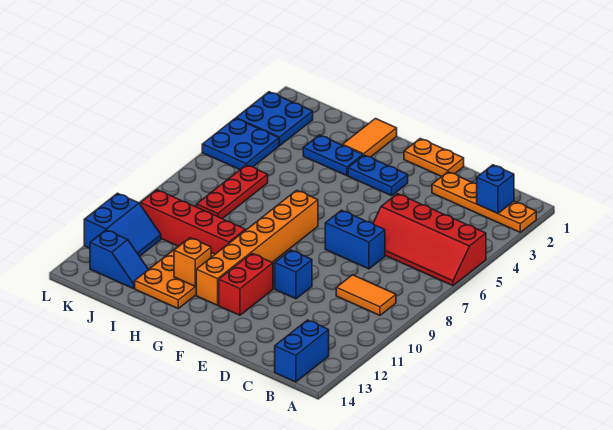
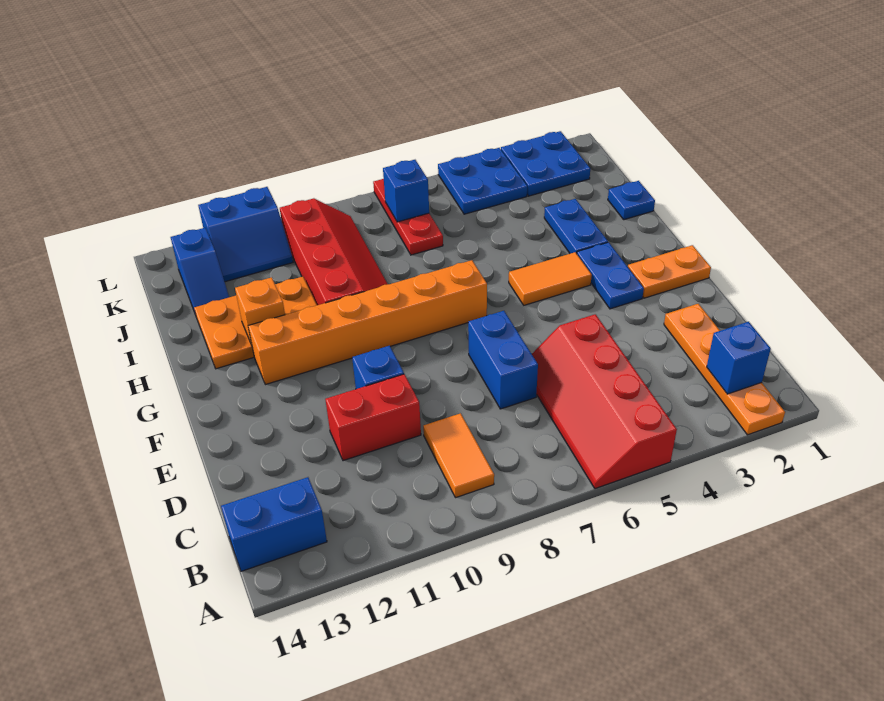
orange 1x2 plate [404,139,464,177] -> orange 1x2 plate turned to [628,245,711,298]
red 1x2 brick [219,253,273,315] -> red 1x2 brick moved to [325,374,421,461]
orange 1x2 tile [342,119,397,157] -> orange 1x2 tile moved to [509,252,592,305]
none -> blue 1x1 plate [608,181,655,220]
red 1x3 plate [197,165,268,219] -> red 1x3 plate turned to [373,179,443,255]
none -> blue 1x1 brick [383,160,429,222]

